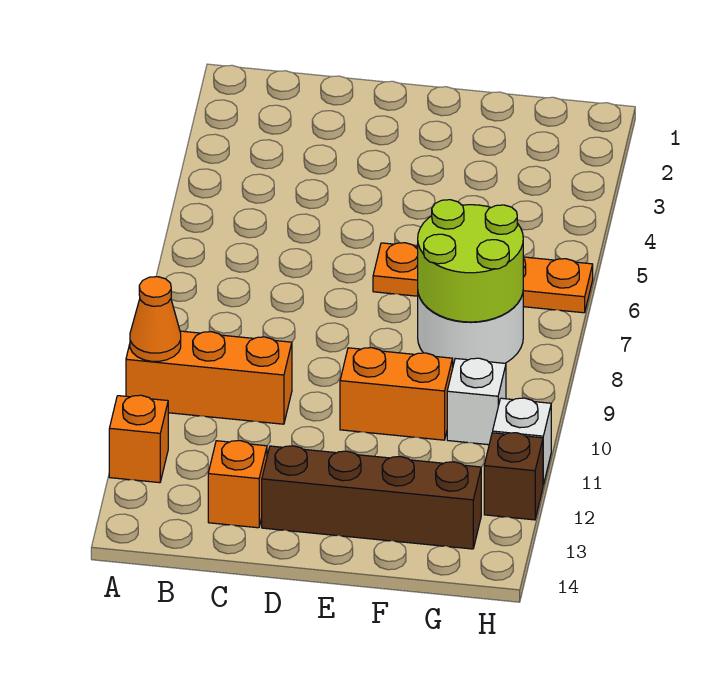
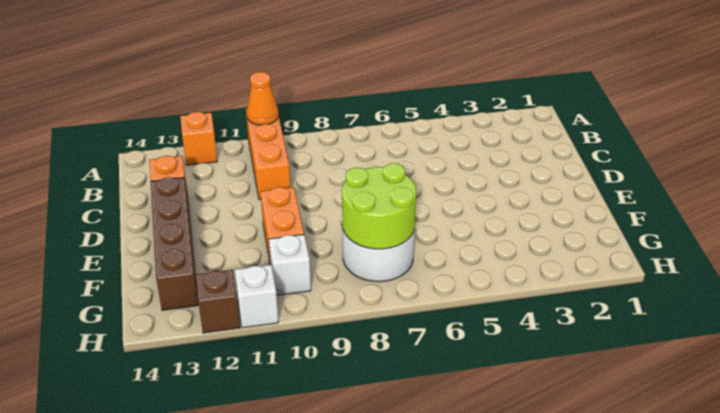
orange 1x4 plate [373,243,593,313] -> none

